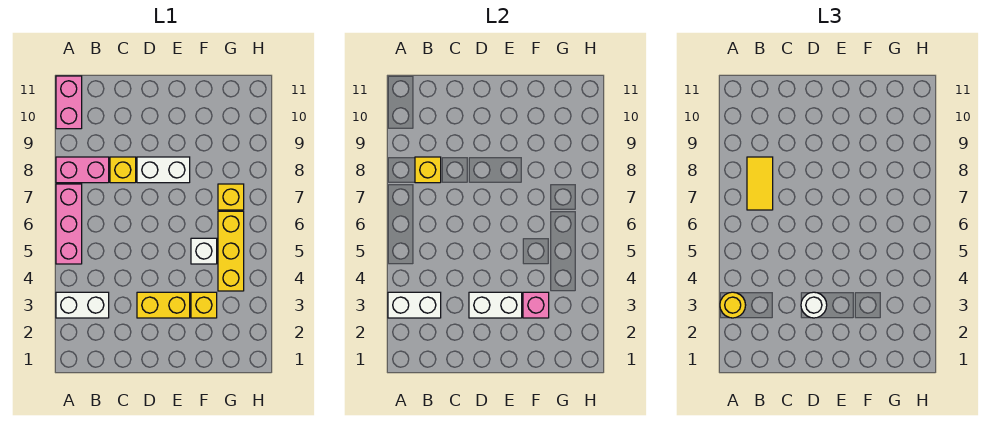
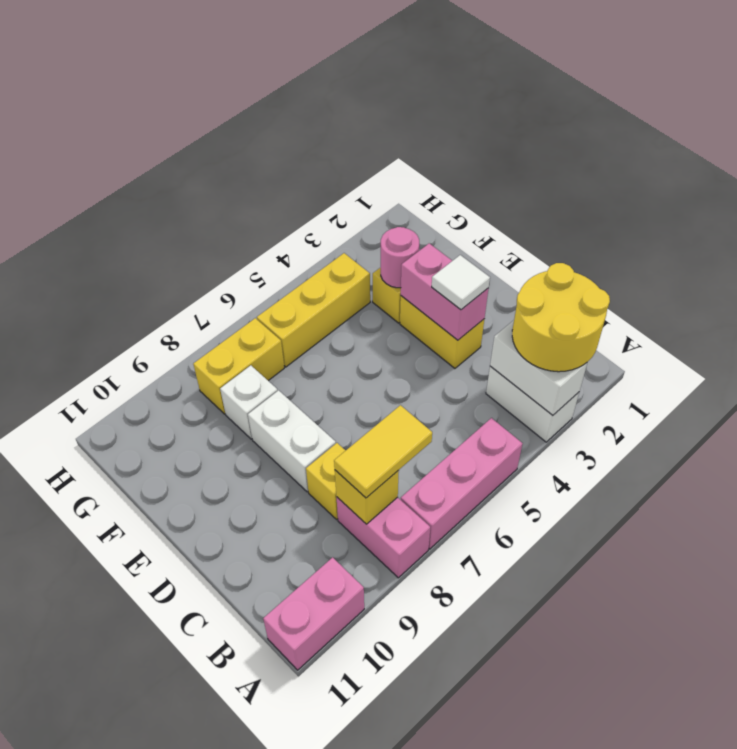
yellow 1x1 round brick [720,292,746,318] -> yellow 2x2 round brick [512,263,610,372]
white 1x2 brick [469,292,522,318] -> pink 1x2 brick [401,243,489,340]
white 1x1 round brick [801,292,827,318] -> white 1x1 tile [432,255,490,310]
pink 1x1 brick [523,292,549,318] -> pink 1x1 round brick [381,227,419,288]
white 1x1 brick [191,238,217,264] -> white 1x1 brick moved to [220,365,278,439]
yellow 1x1 brick [218,184,244,210] -> yellow 1x2 brick [193,318,284,414]

